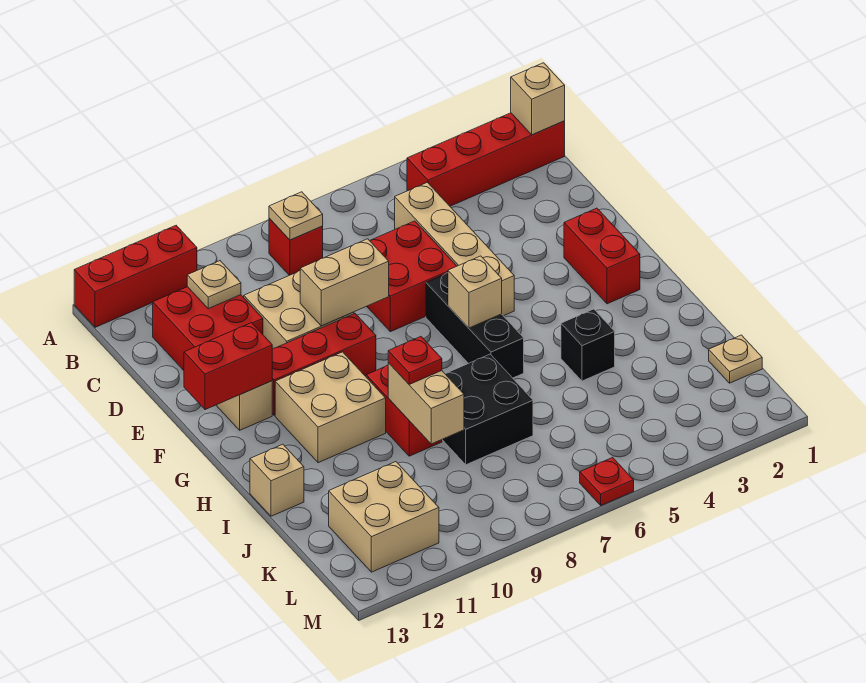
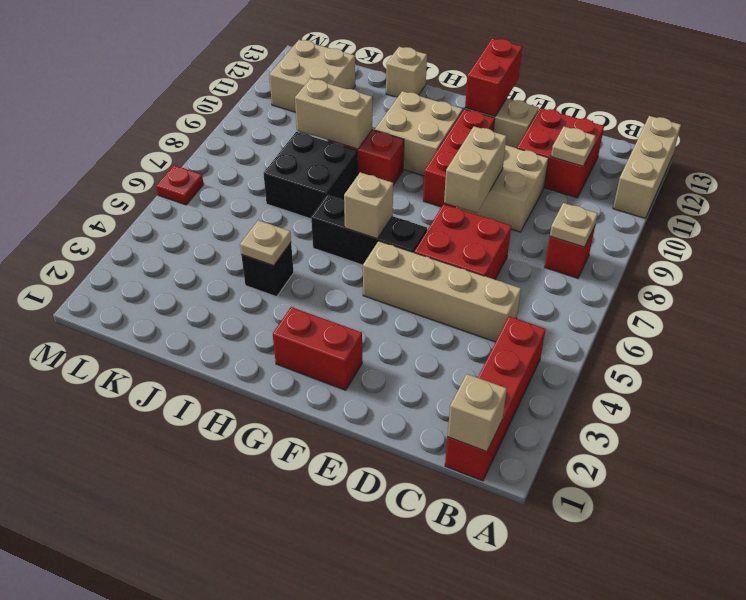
red 1x3 brick [74,226,197,327] -> tan 1x3 brick [613,116,681,218]
red 1x1 plate [388,337,442,384] -> none
tan 1x1 plate [709,335,762,383] -> tan 1x1 plate moved to [240,220,291,266]

